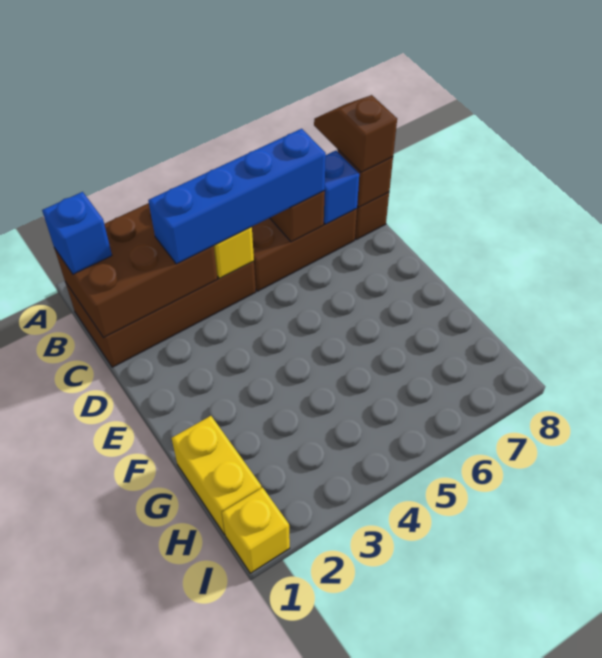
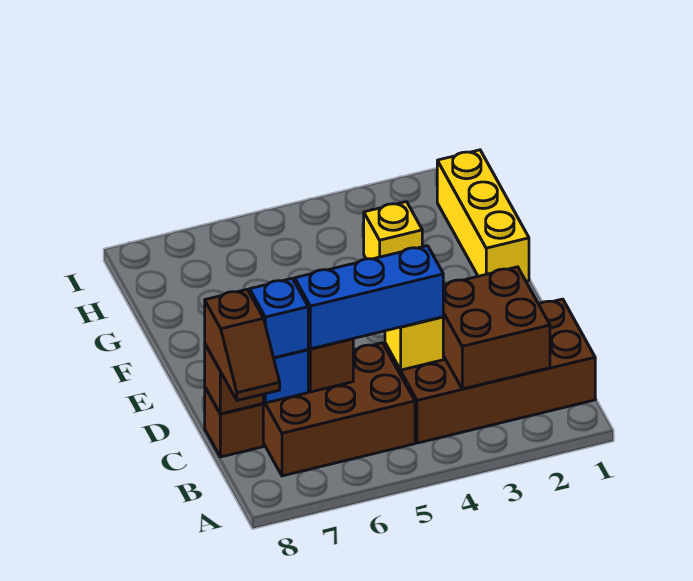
brown 2x3 brick [54,203,218,338] -> brown 2x2 brick [443,267,550,389]
blue 1x1 brick [42,192,112,274] -> blue 1x1 brick moved to [250,279,308,358]
blue 1x4 brick [148,129,326,264] -> blue 1x3 brick [295,246,443,349]
yellow 1x2 brick [172,416,262,535] -> yellow 1x3 brick [437,150,529,281]
yellow 1x1 brick [222,488,290,573] -> yellow 1x1 brick moved to [364,202,422,259]

